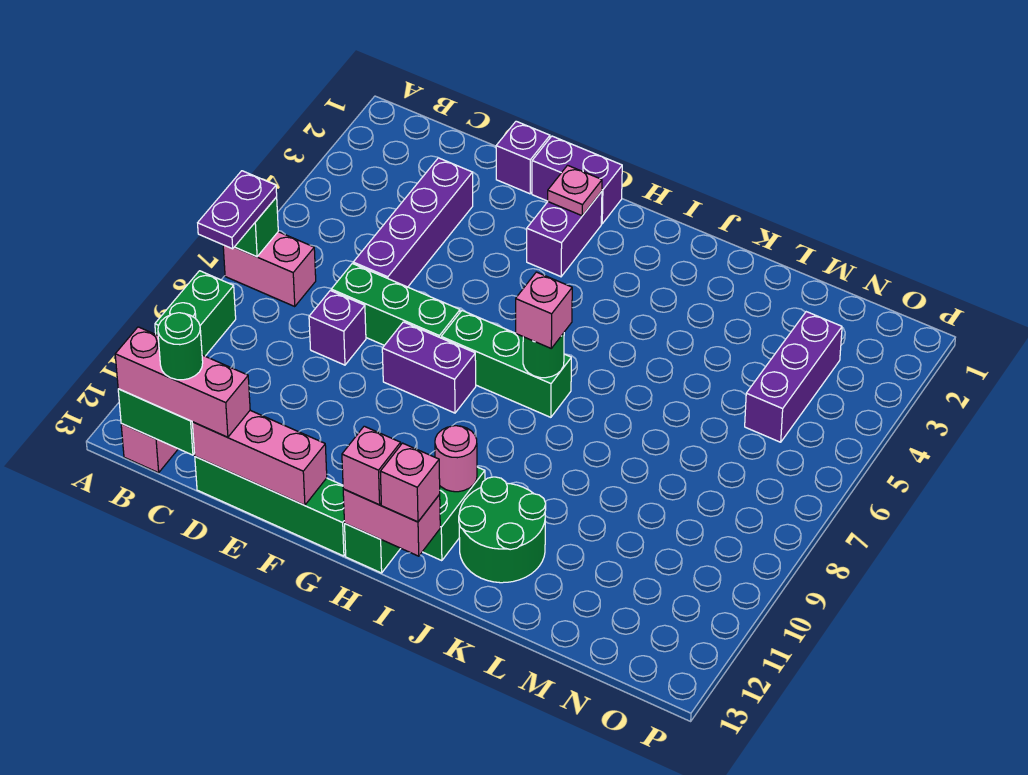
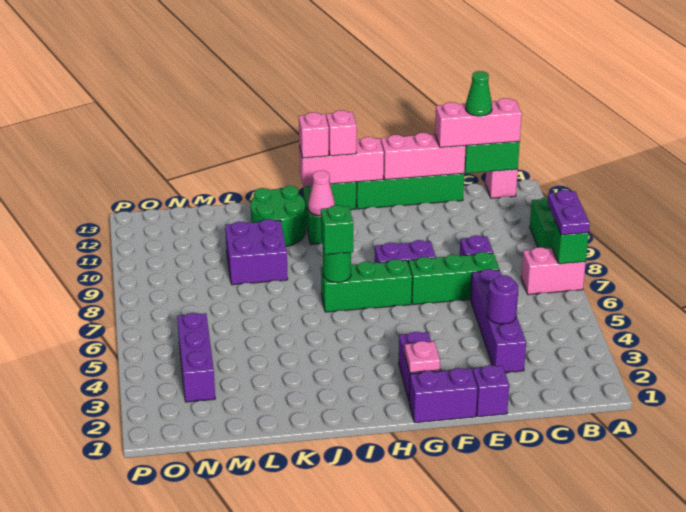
green 1x1 round brick [158,313,203,380] -> green 1x1 cone [466,71,492,116]
none -> purple 1x1 round brick [487,275,518,324]
pink 1x2 brick [343,489,440,556] -> pink 1x3 brick [299,137,384,186]
pink 1x1 brick [516,272,572,348] -> green 1x1 brick [321,205,353,254]
pink 1x1 round brick [435,426,477,492] -> pink 1x1 cone [308,171,335,216]
none -> purple 2x2 brick [225,219,288,285]

